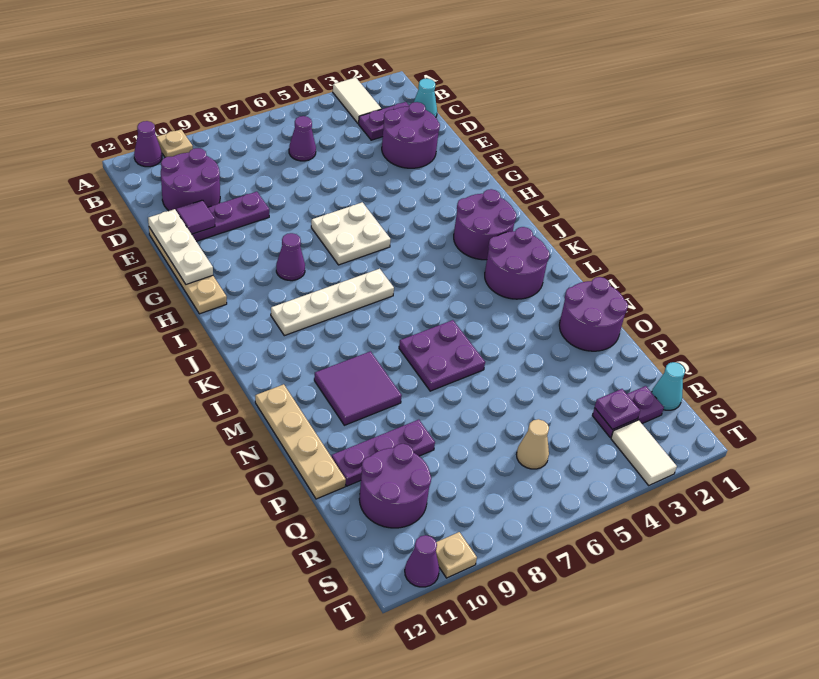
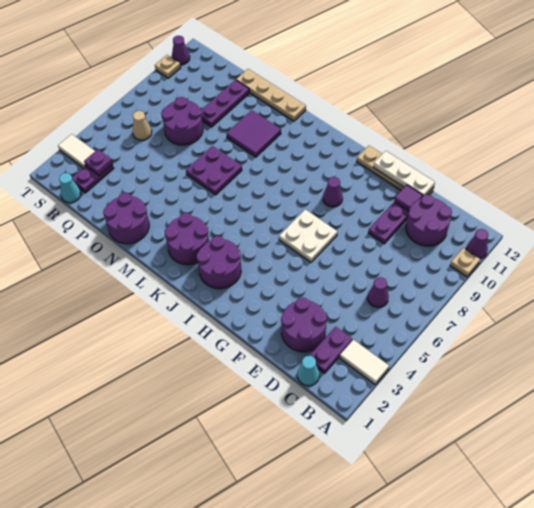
white 1x4 plate [271,269,394,336] -> none
purple 2x2 round brick [359,444,431,528] -> purple 2x2 round brick moved to [161,97,203,145]

